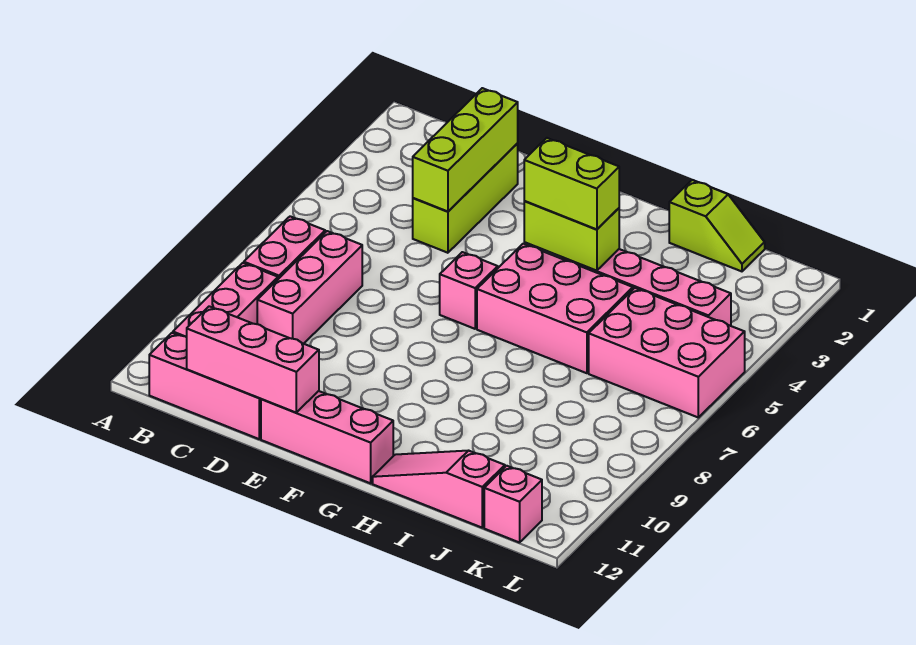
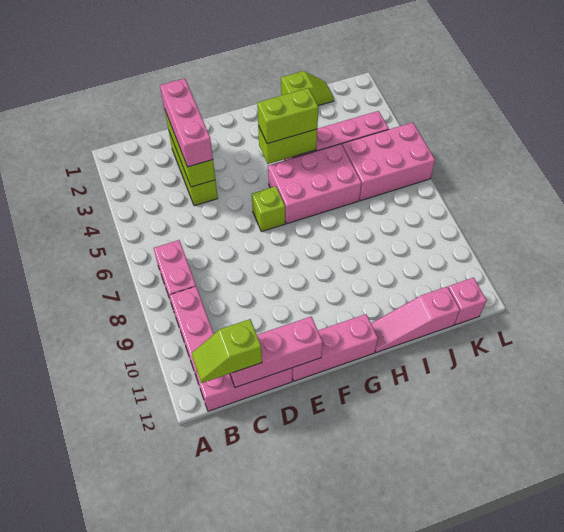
none -> lime 1x2 slope [191,319,262,383]
pink 1x3 brick [257,231,362,344] -> pink 1x3 brick moved to [160,78,213,167]
pink 1x1 brick [440,252,498,329] -> lime 1x1 brick [252,186,285,232]

